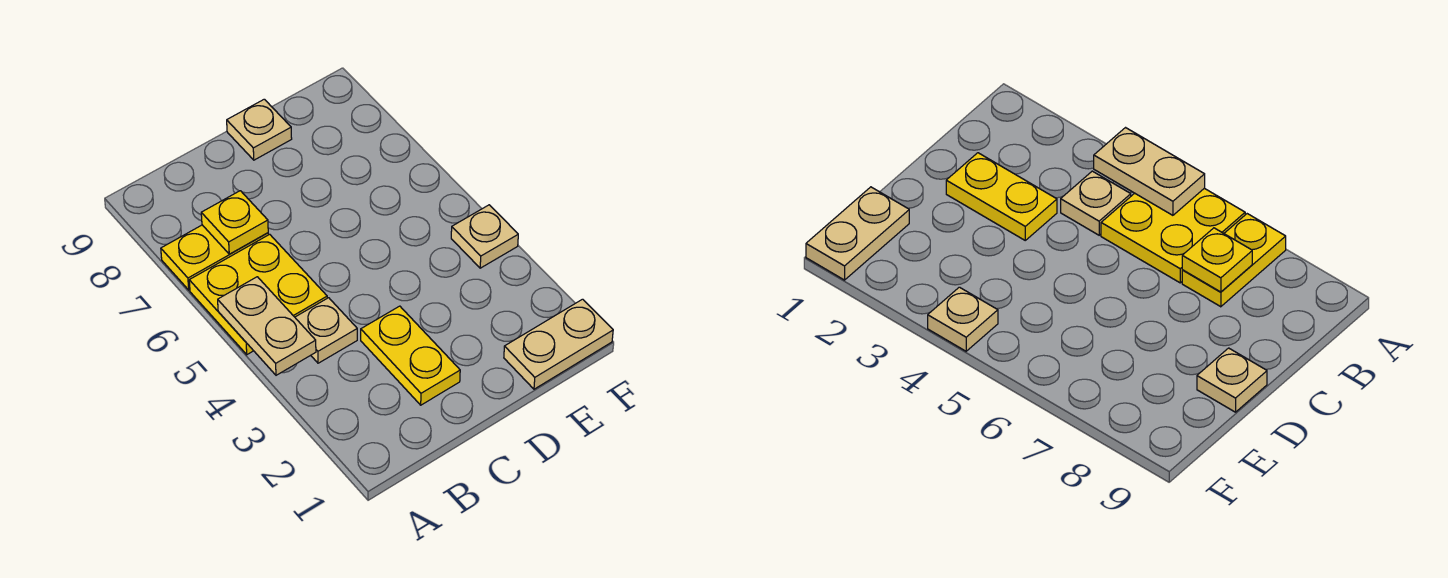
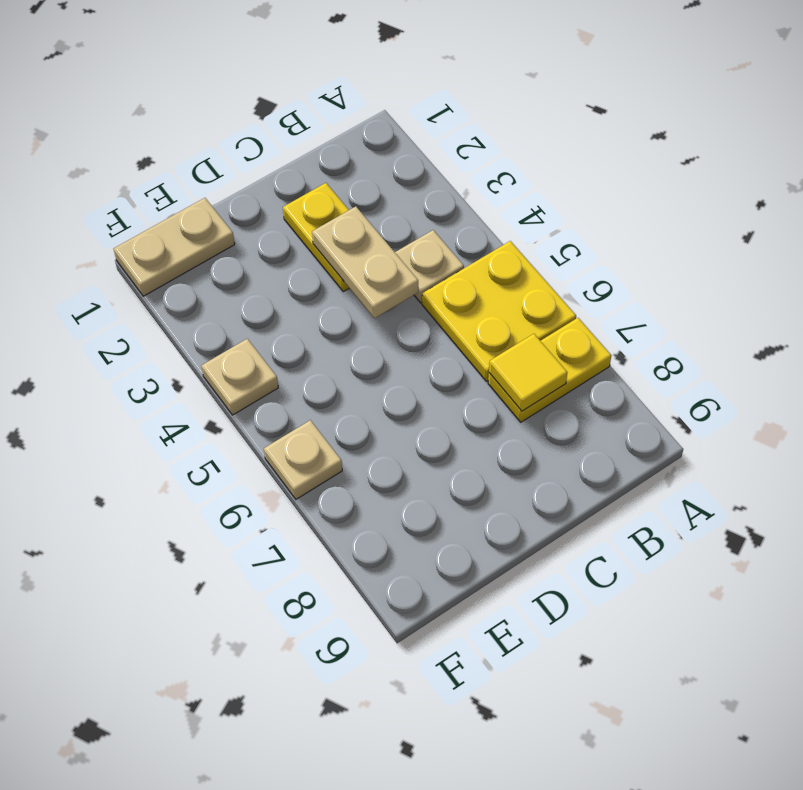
tan 1x2 plate [218,277,316,375] -> tan 1x2 plate moved to [312,206,418,318]
yellow 1x1 plate [201,191,268,254] -> yellow 1x1 tile [489,334,567,411]
tan 1x1 plate [227,99,292,160] -> tan 1x1 plate moved to [264,420,342,499]

